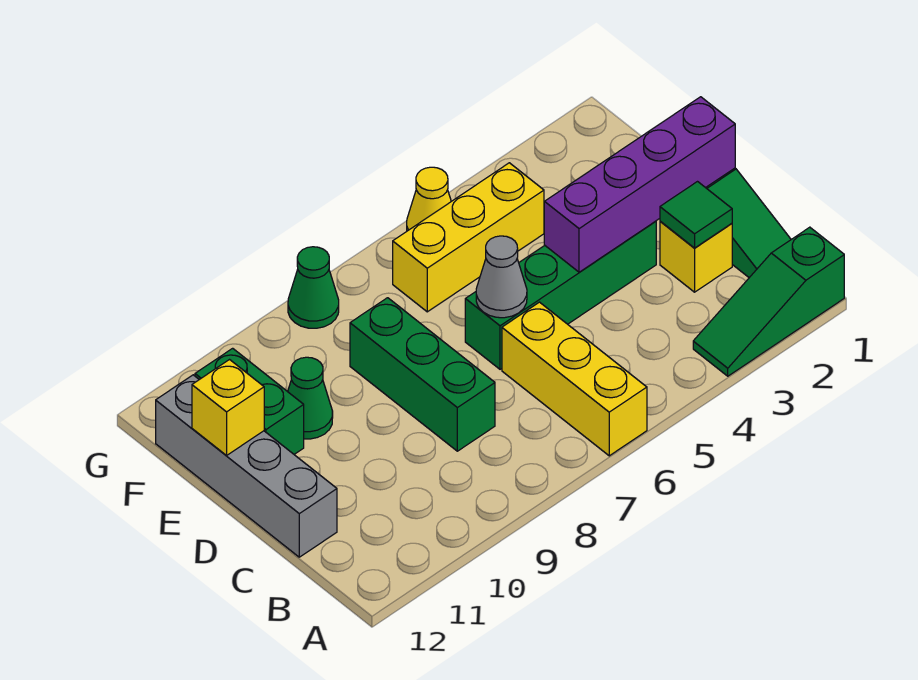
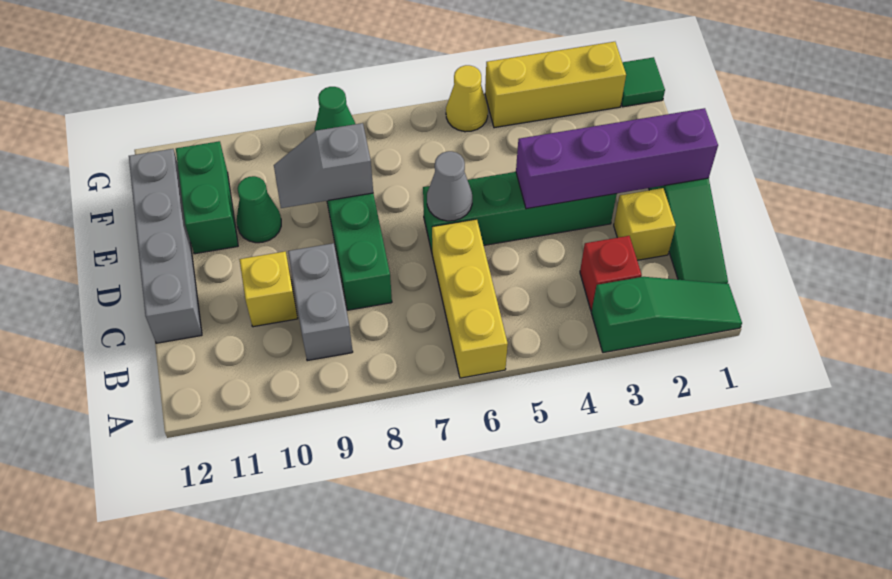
green 1x3 slope [693,227,844,376] -> green 1x3 slope turned to [591,277,742,353]
none -> red 1x1 brick [580,236,642,311]
none -> grey 1x2 brick [288,243,353,361]
green 1x1 tile [660,182,732,248] -> green 1x1 tile moved to [621,57,665,107]
none -> grey 1x2 slope [274,123,373,208]
yellow 1x1 brick [192,360,264,455] -> yellow 1x1 brick moved to [239,252,298,327]
yellow 1x3 brick [393,163,544,312] -> yellow 1x3 brick moved to [485,42,626,128]

